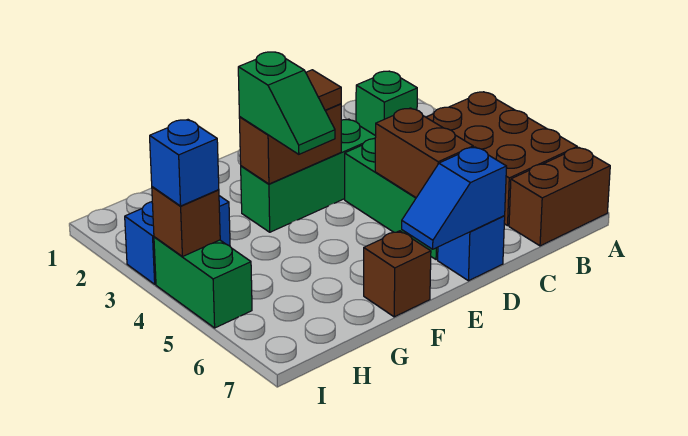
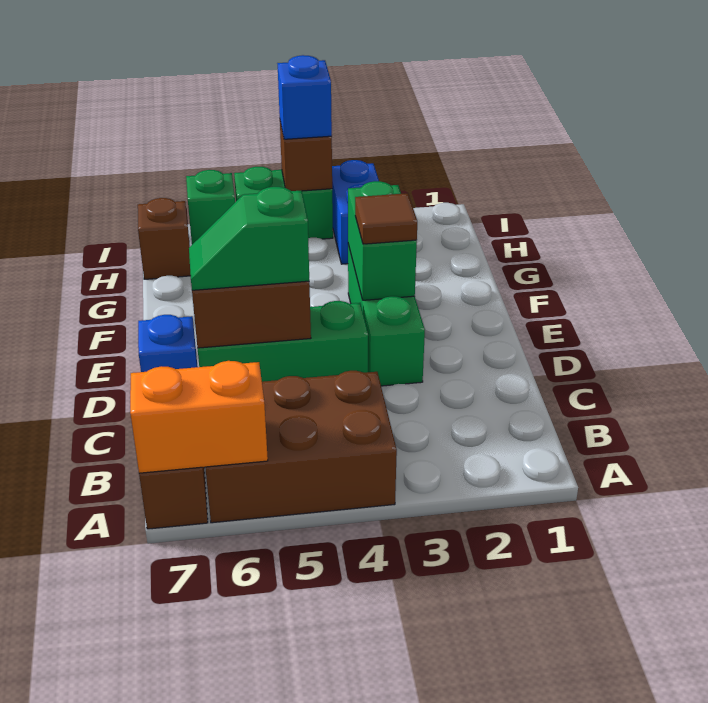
none -> orange 1x2 brick [130,361,268,473]
green 1x1 brick [356,71,417,136] -> green 1x1 brick moved to [186,170,235,244]
blue 1x2 slope [402,147,506,249] -> none
brown 1x2 brick [239,104,341,184] -> green 1x2 brick [348,181,417,300]
green 1x2 slope [238,52,335,154] -> green 1x2 slope moved to [189,187,309,290]
brown 1x1 brick [364,231,431,317] -> brown 1x1 brick moved to [138,198,191,279]

